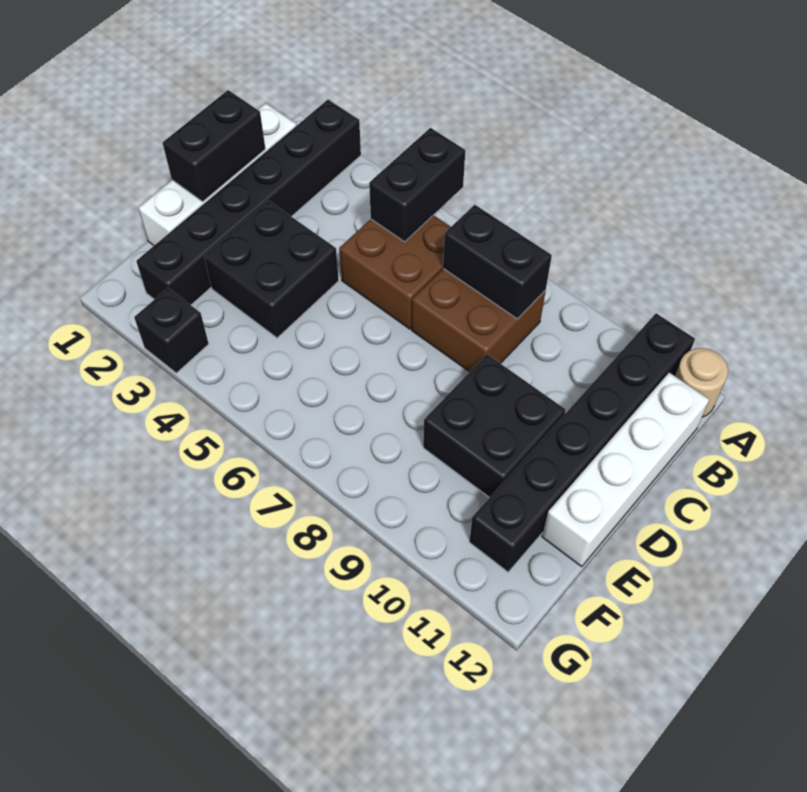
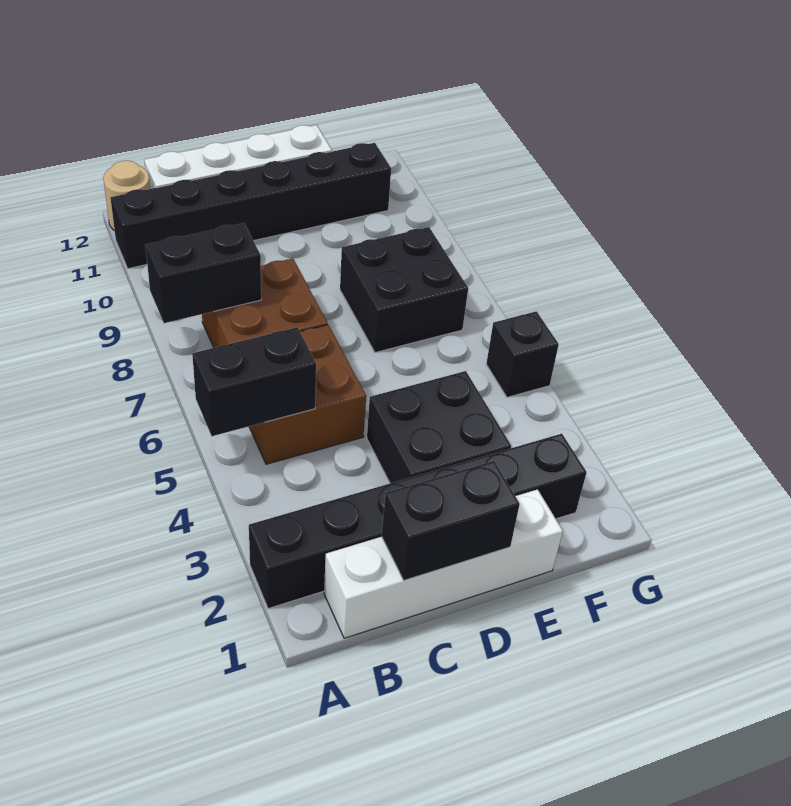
black 1x2 brick [443,205,552,319] -> black 1x2 brick turned to [145,223,261,323]
black 2x2 brick [423,354,566,498] -> black 2x2 brick moved to [340,227,468,353]
black 1x1 brick [134,288,209,373] -> black 1x1 brick moved to [486,311,559,397]

